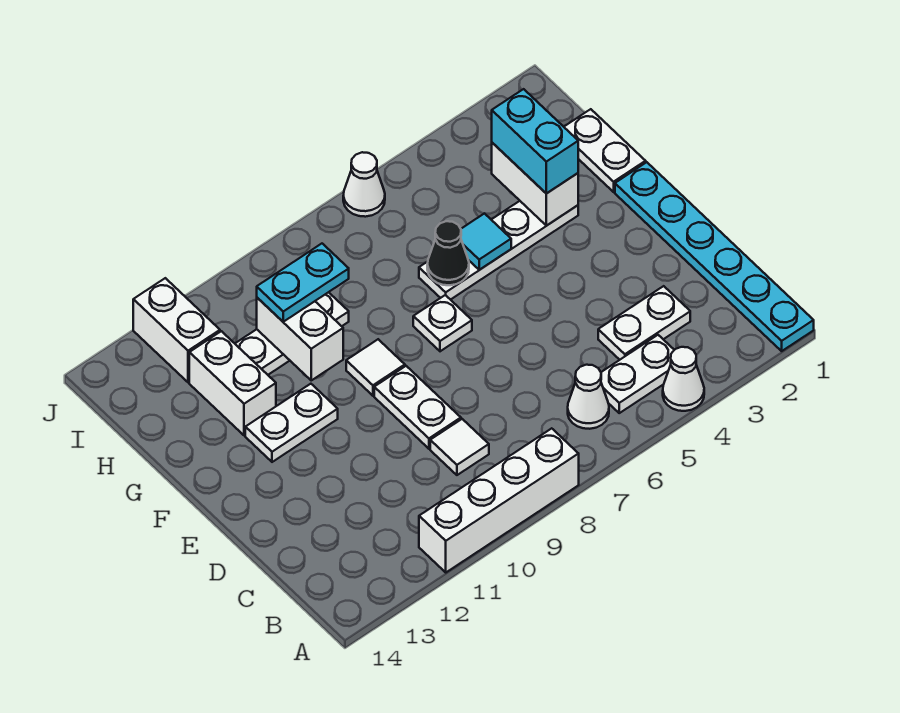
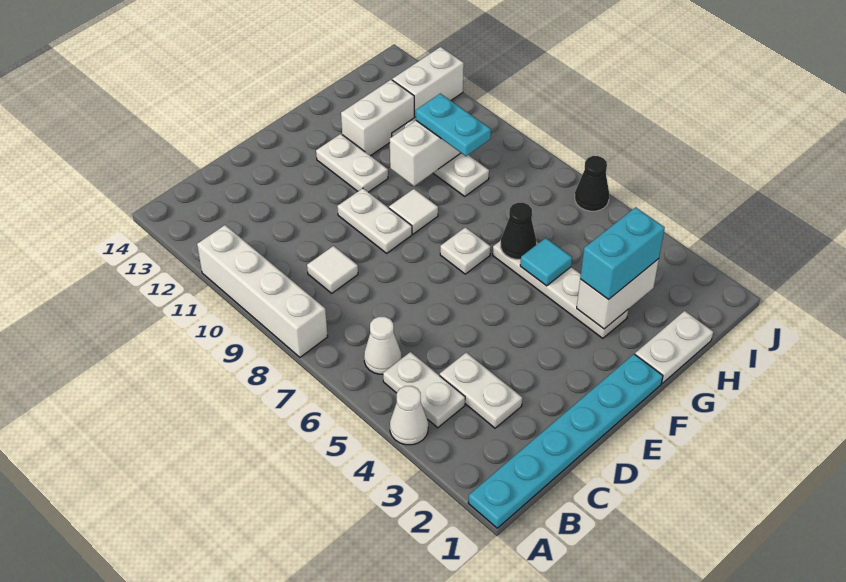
white 1x2 plate [374,366,461,449] -> white 1x2 plate turned to [337,188,412,253]
white 1x1 cone [343,152,385,217] -> black 1x1 cone [575,156,609,211]

